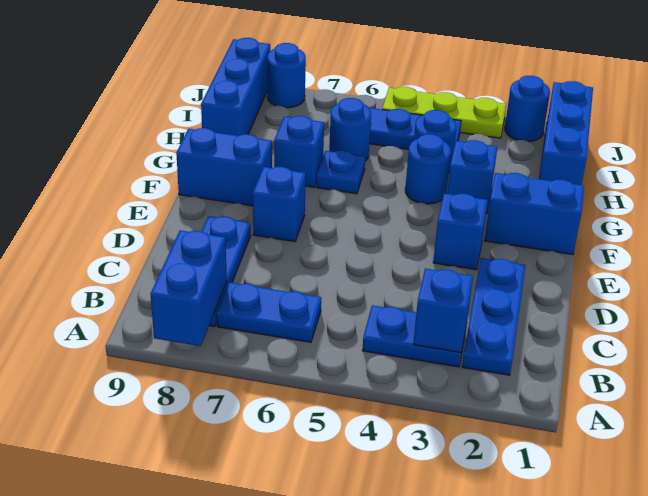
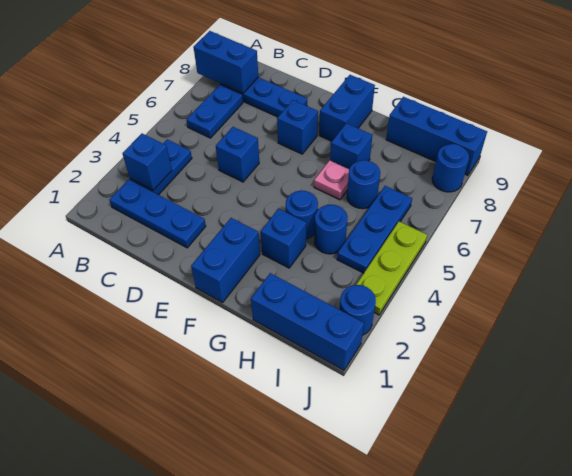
blue 1x1 brick [433,193,488,270] -> blue 1x1 brick moved to [216,127,259,182]
blue 1x1 plate [317,150,365,194] -> pink 1x1 plate [314,160,349,200]

